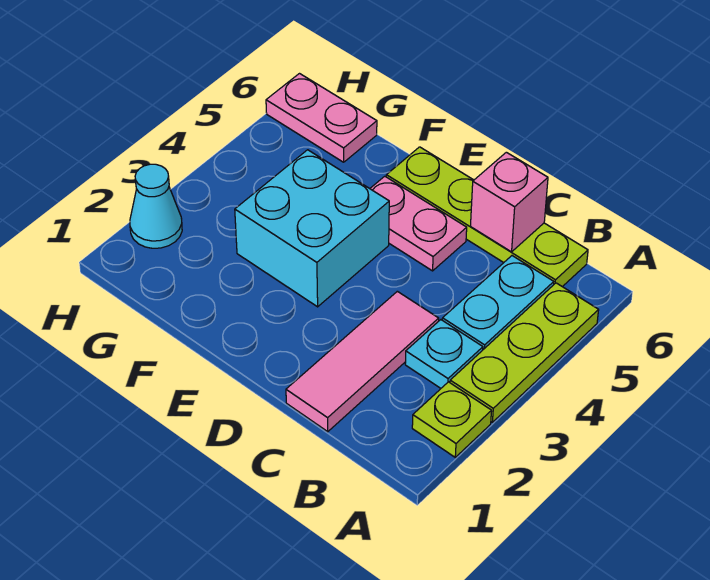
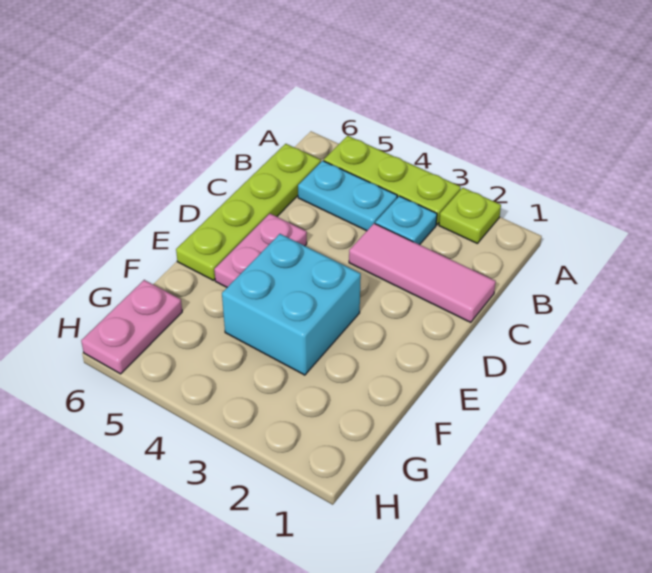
pink 1x1 brick [470,152,548,252] -> none
cyan 1x1 cone [130,164,182,248] -> none

